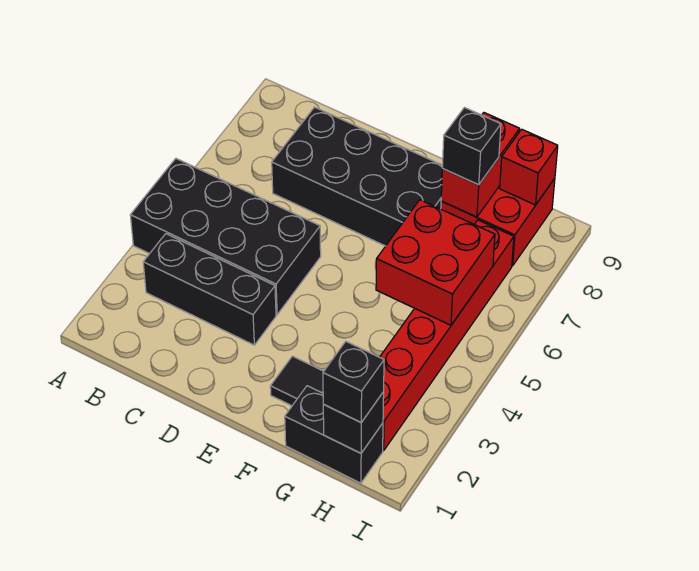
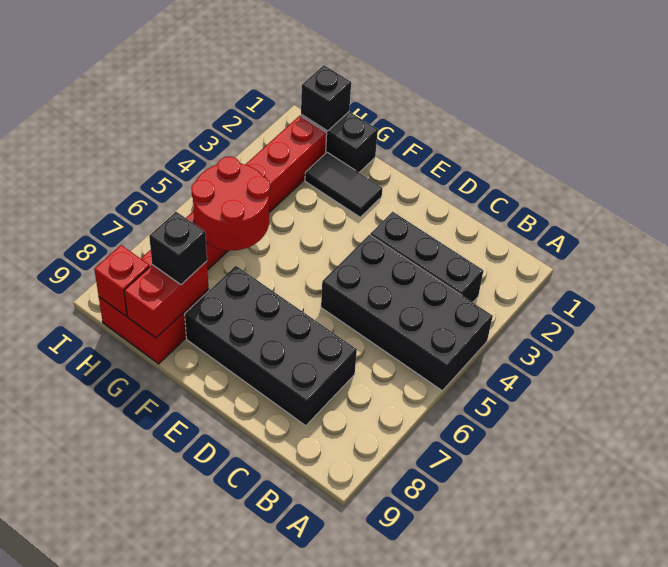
red 2x2 brick [376,200,495,325] -> red 2x2 round brick [191,157,270,250]
black 1x1 brick [323,342,384,422] -> none

